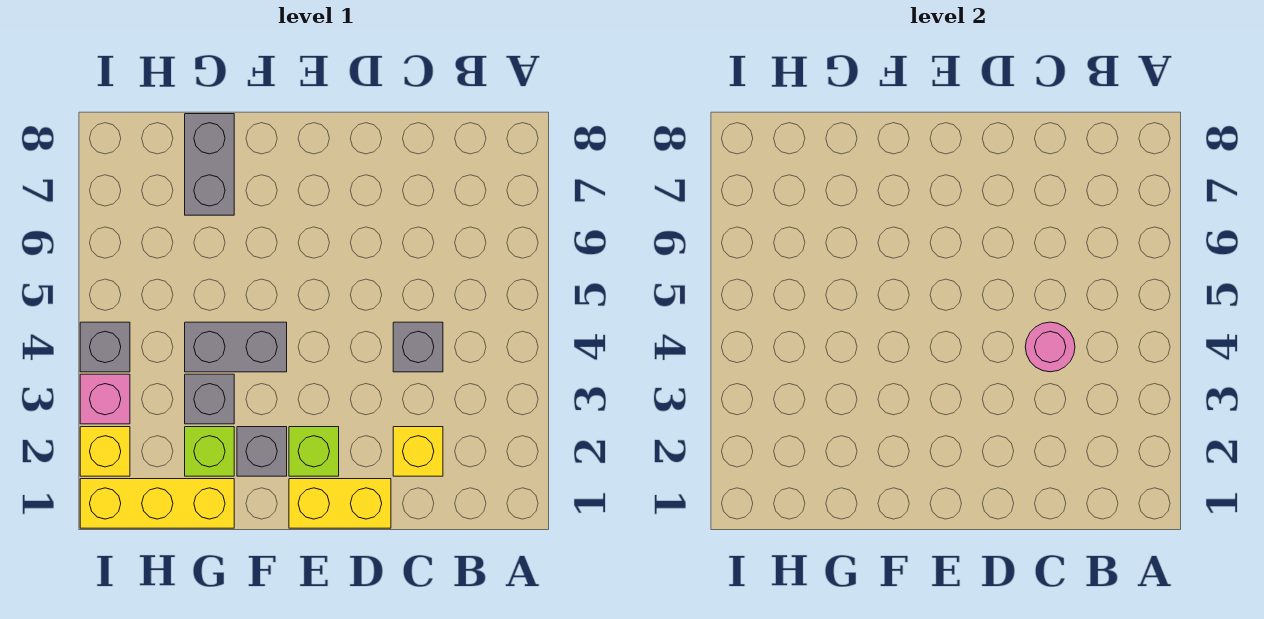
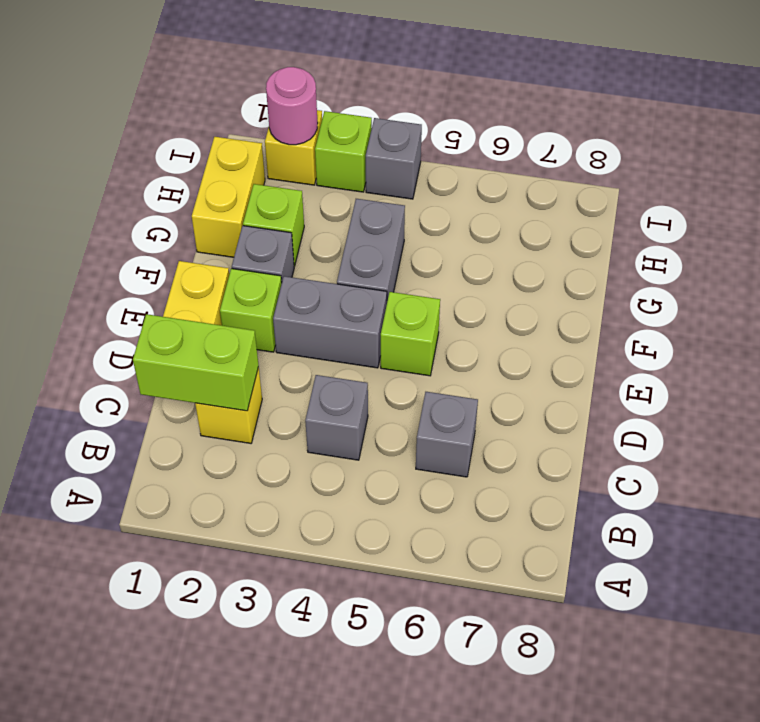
none -> lime 1x2 brick [133,314,259,411]
pink 1x1 round brick [1025,322,1075,372] -> pink 1x1 round brick moved to [266,67,318,145]
none -> lime 1x1 brick [381,292,440,376]
yellow 1x3 brick [80,479,234,528] -> yellow 1x2 brick [192,137,265,257]
grey 1x1 brick [185,374,234,424] -> grey 1x1 brick moved to [416,392,478,477]
grey 1x2 brick [185,114,234,215] -> grey 1x2 brick moved to [273,276,387,368]
pink 1x1 brick [80,374,130,424] -> lime 1x1 brick [315,111,372,192]

